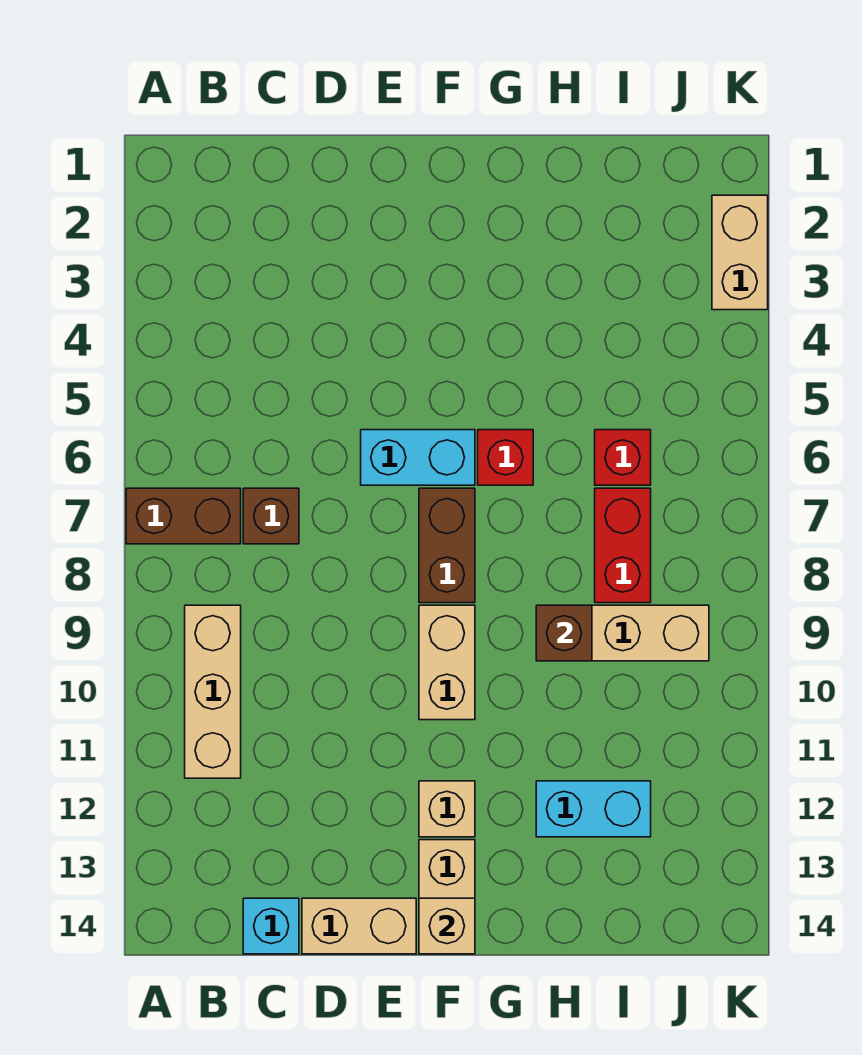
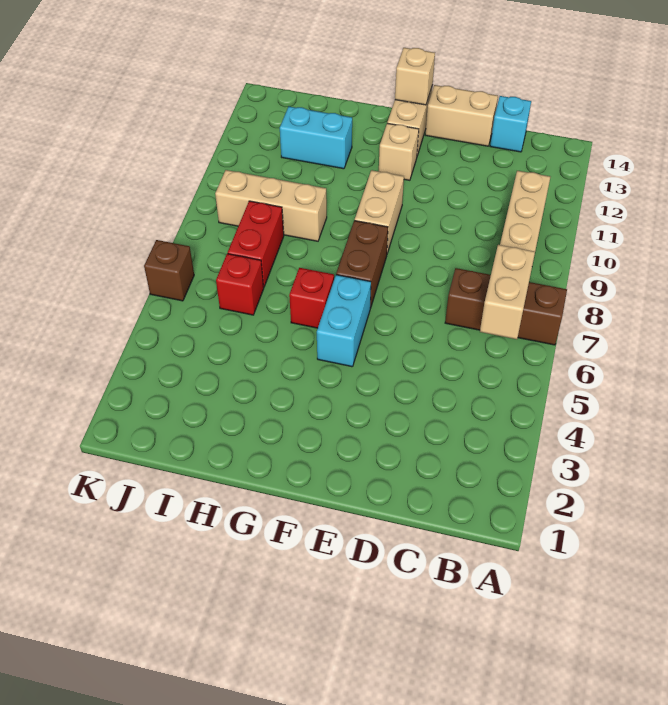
cyan 1x2 brick [361,430,475,485] -> cyan 1x2 brick turned to [317,275,371,367]
brown 1x1 brick [536,605,592,661] -> brown 1x1 brick moved to [144,240,194,301]
tan 1x2 brick [712,195,768,310] -> tan 1x2 brick moved to [480,245,535,339]

